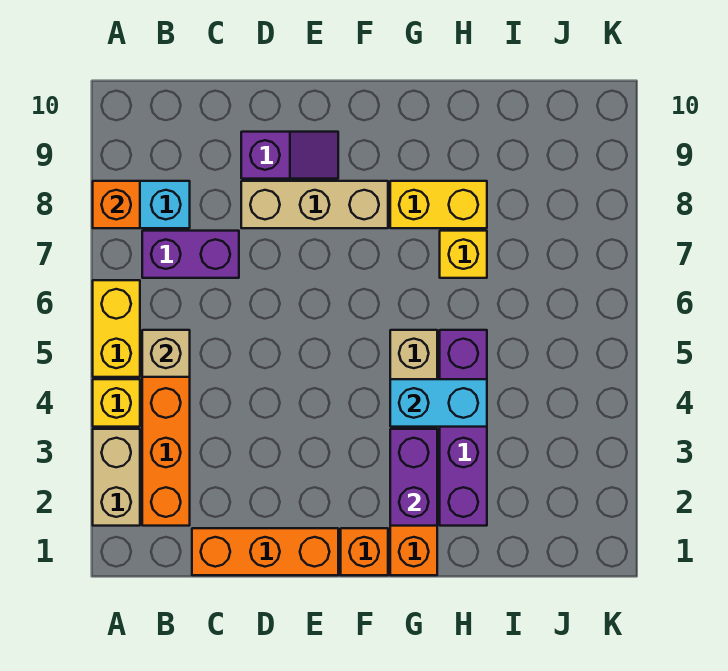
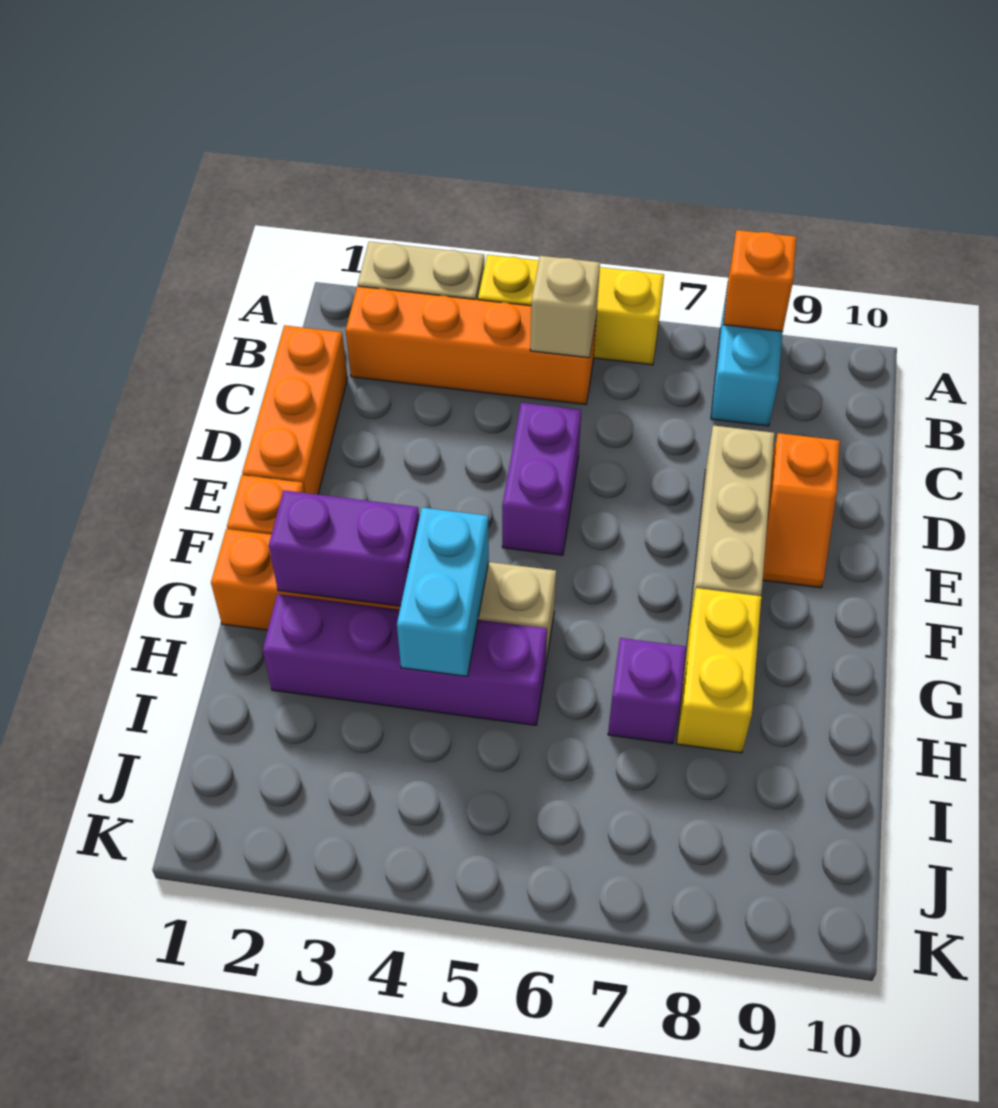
purple 1x2 brick [142,231,239,278] -> purple 1x2 brick moved to [502,403,581,555]
purple 1x2 slope [241,132,338,179] -> orange 1x2 slope [763,433,840,588]
yellow 1x1 brick [440,231,487,278] -> purple 1x1 brick [608,638,686,744]

